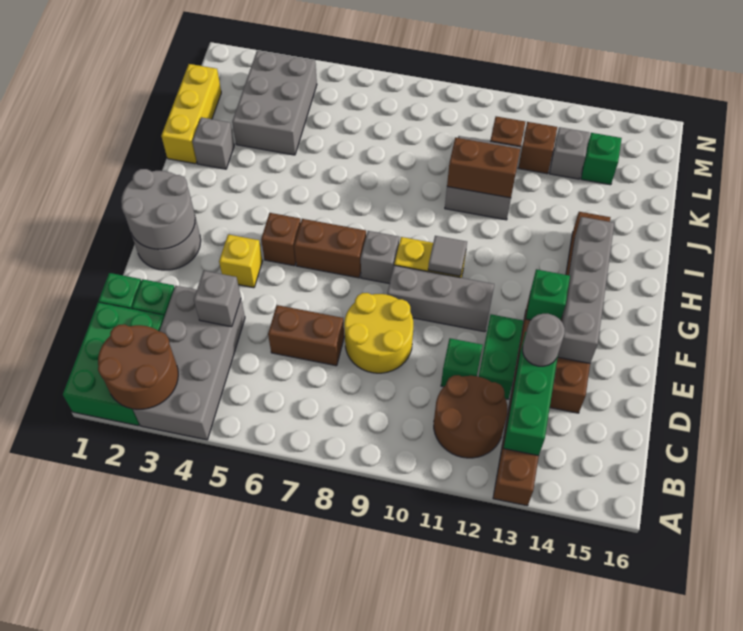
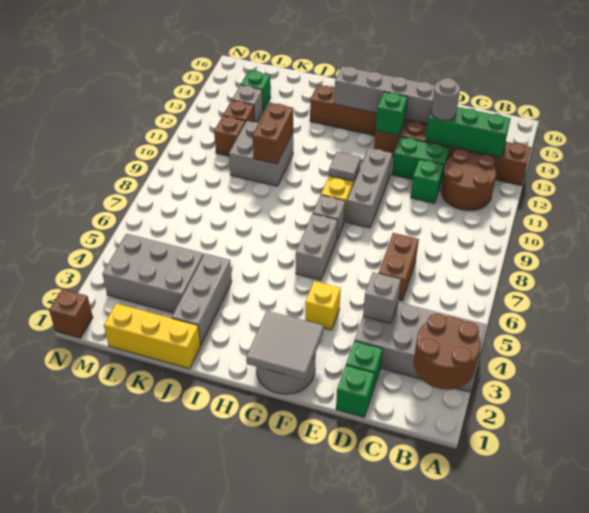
green 2x3 brick [63,303,164,426] -> none
yellow 2x2 round brick [344,293,413,373] -> none
grey 2x2 round brick [121,169,195,249] -> grey 2x2 tile [246,311,324,380]
brown 1x1 brick [261,213,301,266] -> brown 1x1 brick moved to [49,289,93,338]
brown 1x2 brick [294,219,366,278] -> grey 1x2 brick [296,214,338,280]
grey 1x1 brick [192,117,234,169] -> grey 1x3 brick [172,254,232,345]

